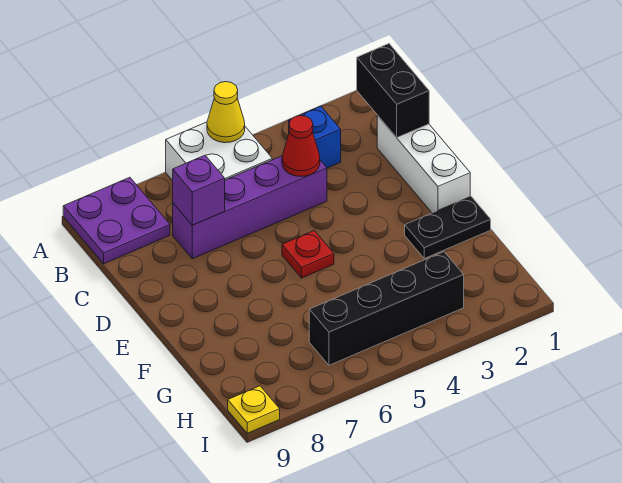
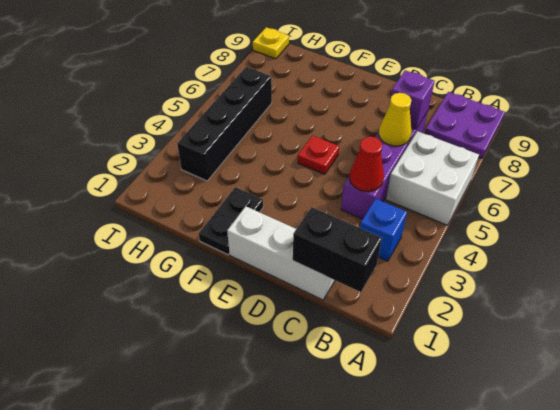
yellow 1x1 cone [207,82,245,143] -> yellow 1x1 cone moved to [379,93,412,146]

